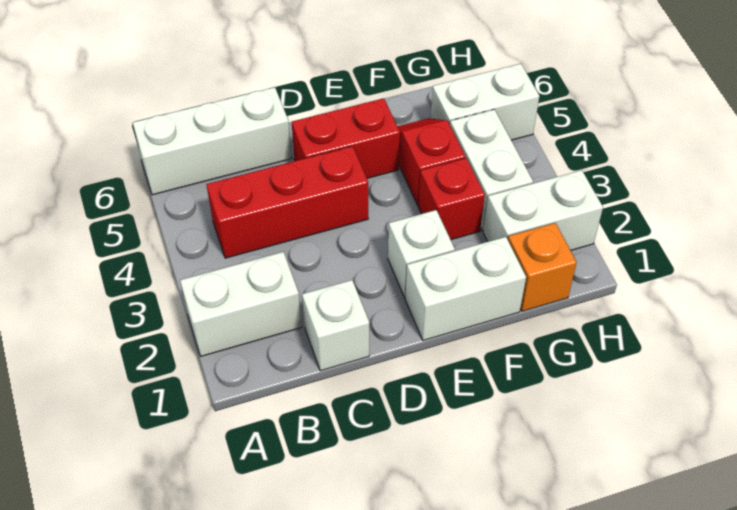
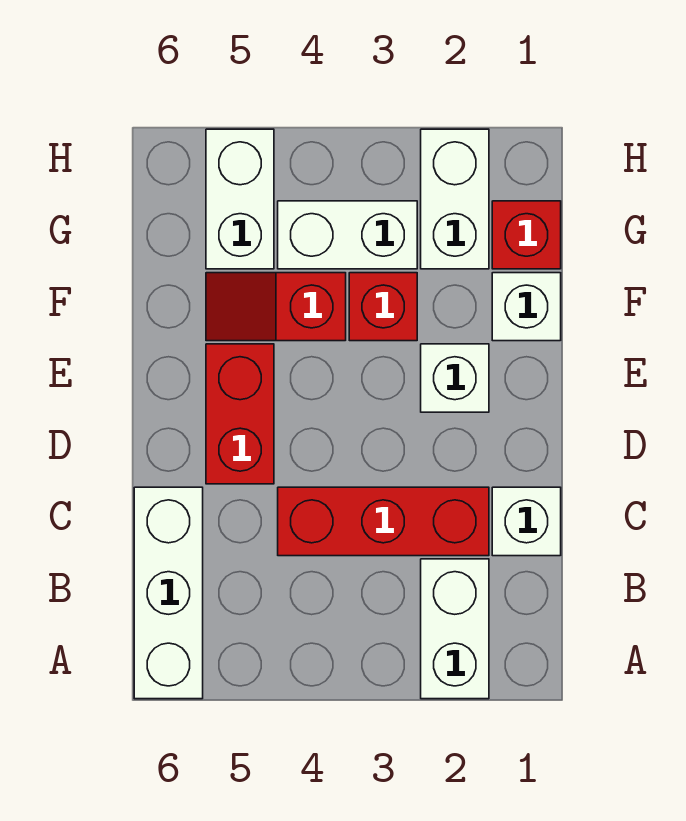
red 1x3 brick [206,146,368,258] -> red 1x3 brick turned to [278,487,489,556]
white 1x2 brick [405,237,526,340] -> white 1x1 brick [492,273,561,341]
orange 1x1 brick [508,223,577,311] -> red 1x1 brick [492,201,561,269]

